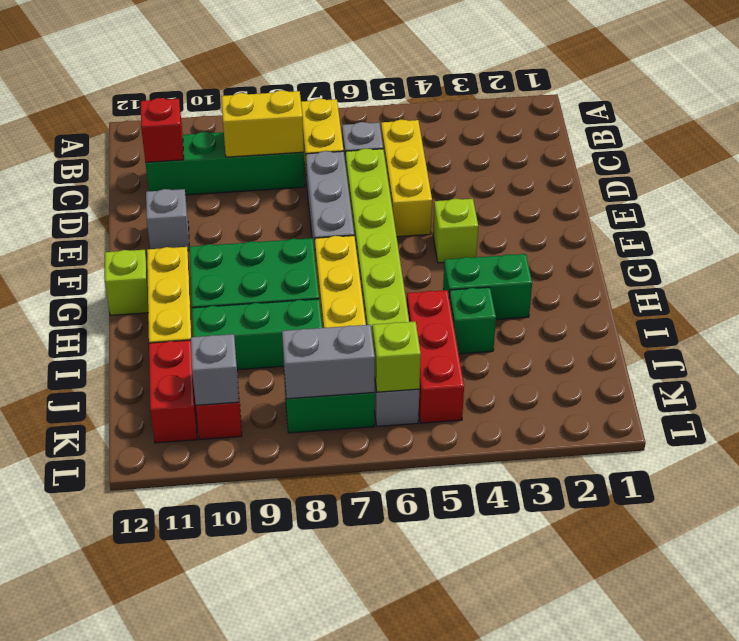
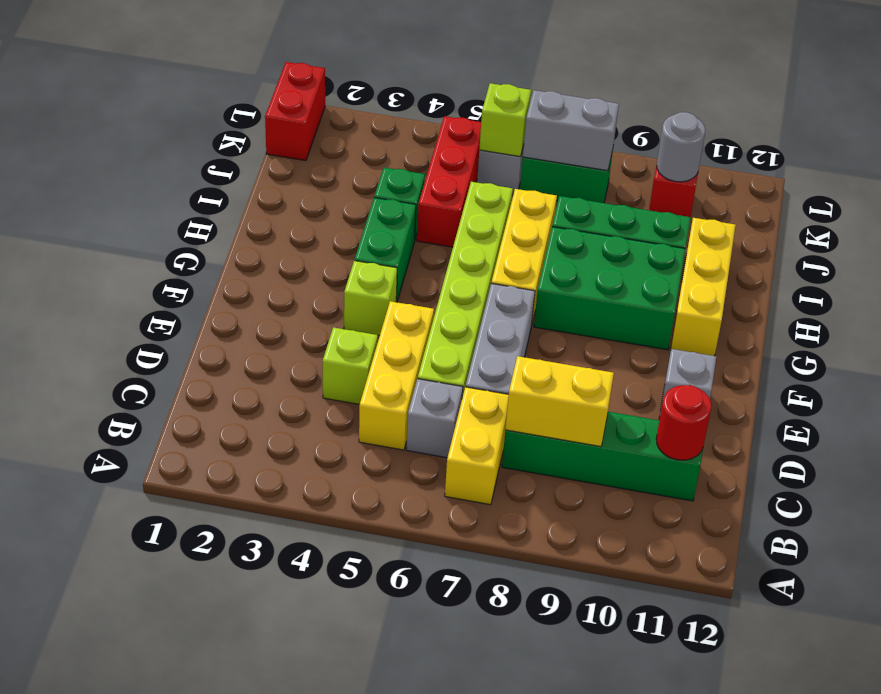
red 1x1 brick [141,98,184,162] -> red 1x1 round brick [656,385,711,460]
lime 1x1 brick [105,250,148,315] -> lime 1x1 brick moved to [323,327,378,404]
green 1x2 brick [443,254,532,319] -> green 1x2 brick turned to [355,198,416,302]
red 1x2 brick [149,340,197,443] -> red 1x2 brick moved to [265,62,325,161]
grey 1x1 brick [191,334,239,405] -> grey 1x1 round brick [657,112,705,182]

